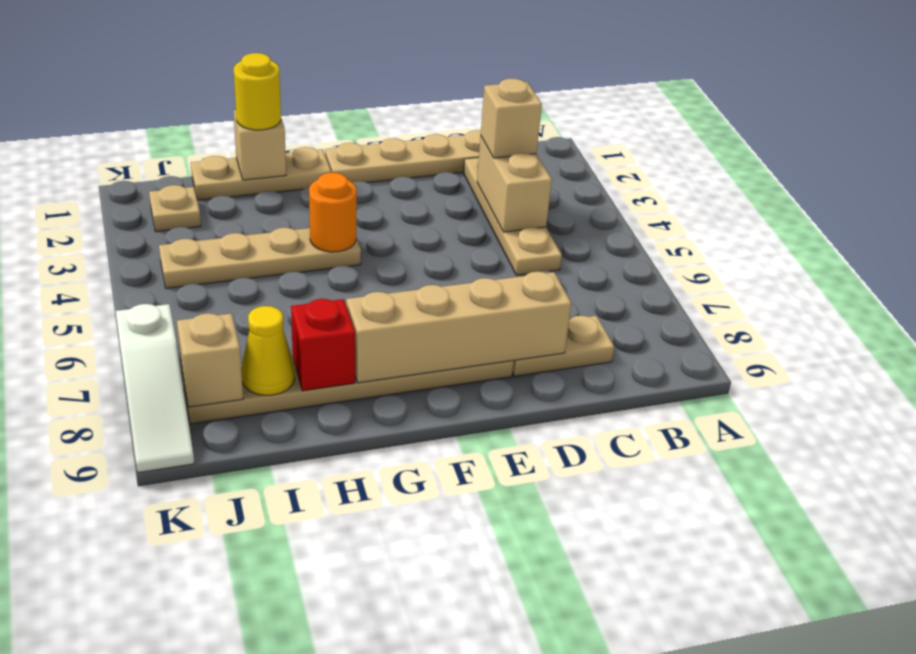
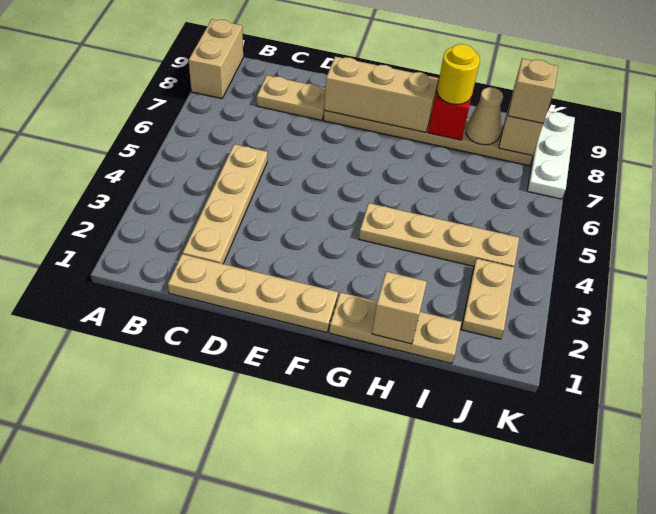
tan 1x2 brick [477,136,552,232] -> tan 1x2 brick moved to [189,19,243,99]
tan 1x1 brick [481,78,542,158] -> tan 1x1 brick moved to [508,59,558,123]
tan 1x4 brick [346,272,572,383] -> tan 1x3 brick [324,56,438,132]
orange 1x1 round brick [309,173,357,252] -> none
yellow 1x1 round brick [234,53,281,130] -> yellow 1x1 round brick moved to [437,44,480,104]
yellow 1x1 cone [241,306,295,395] -> tan 1x1 cone [466,87,503,145]
tan 1x1 plate [149,185,201,232] -> tan 1x2 plate [461,259,514,339]
white 1x3 slope [116,304,194,473] -> white 1x3 plate [527,111,575,199]

